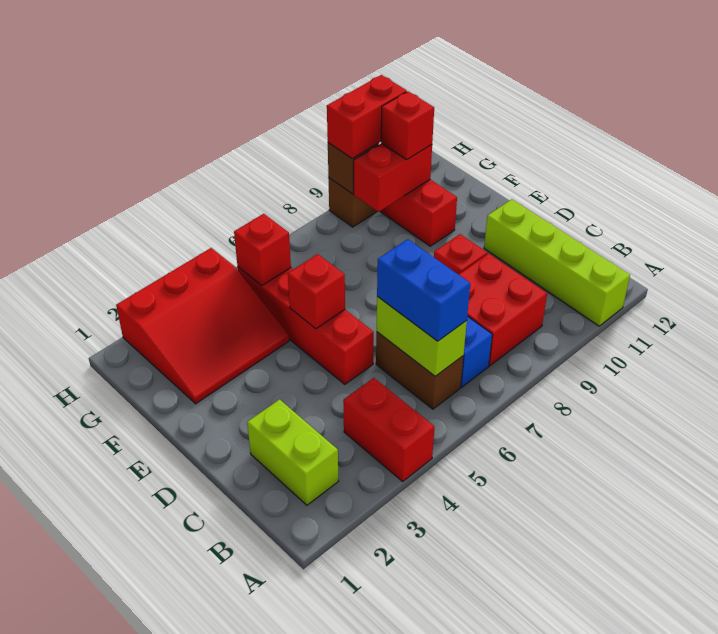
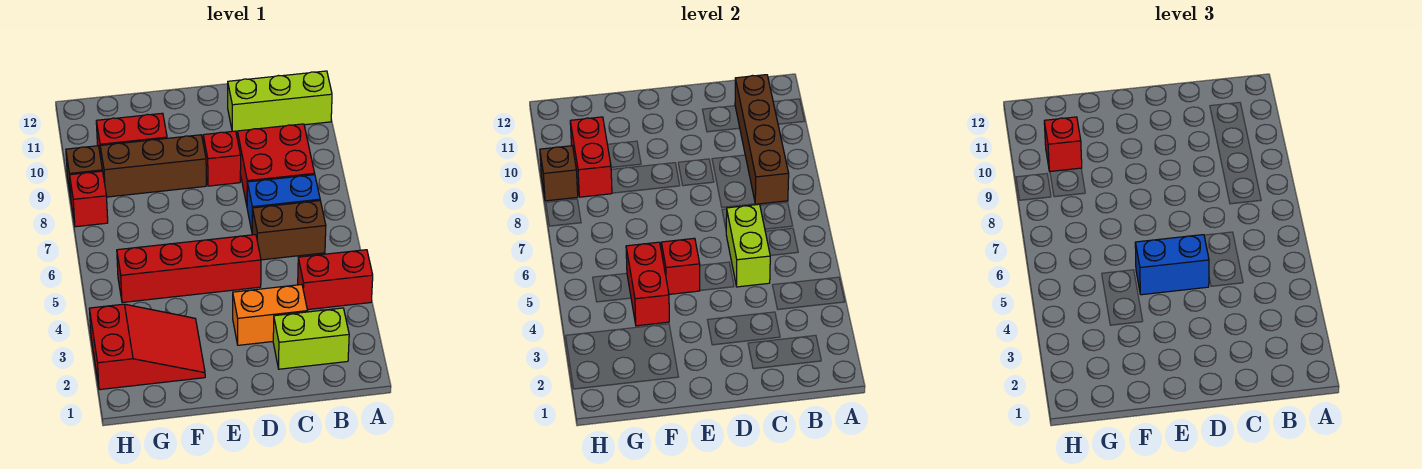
lime 1x4 brick [484,199,630,326] -> lime 1x3 brick [228,71,332,132]
lime 1x2 brick [377,297,467,376] -> lime 1x2 brick turned to [726,204,770,287]
blue 1x2 brick [377,239,470,341] -> blue 1x2 brick moved to [1135,235,1209,295]
none -> brown 1x4 brick [735,75,789,204]
none -> orange 1x2 brick [233,285,308,345]
none -> brown 1x3 brick [100,135,206,197]
red 3x3 slope [116,248,289,404] -> red 2x3 slope [89,304,205,390]
red 1x1 brick [234,214,291,286] -> red 1x1 brick moved to [70,171,108,227]
red 1x2 brick [327,75,407,159] -> red 1x2 brick moved to [626,242,669,326]

